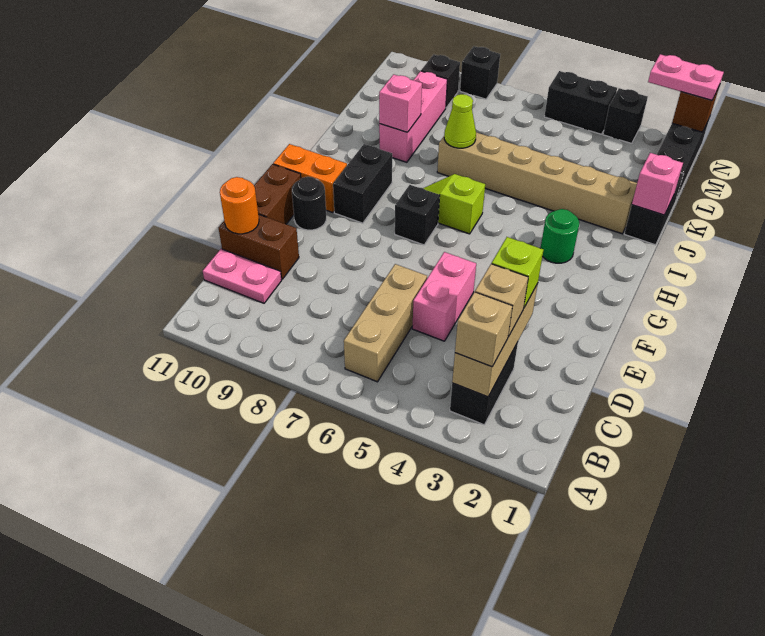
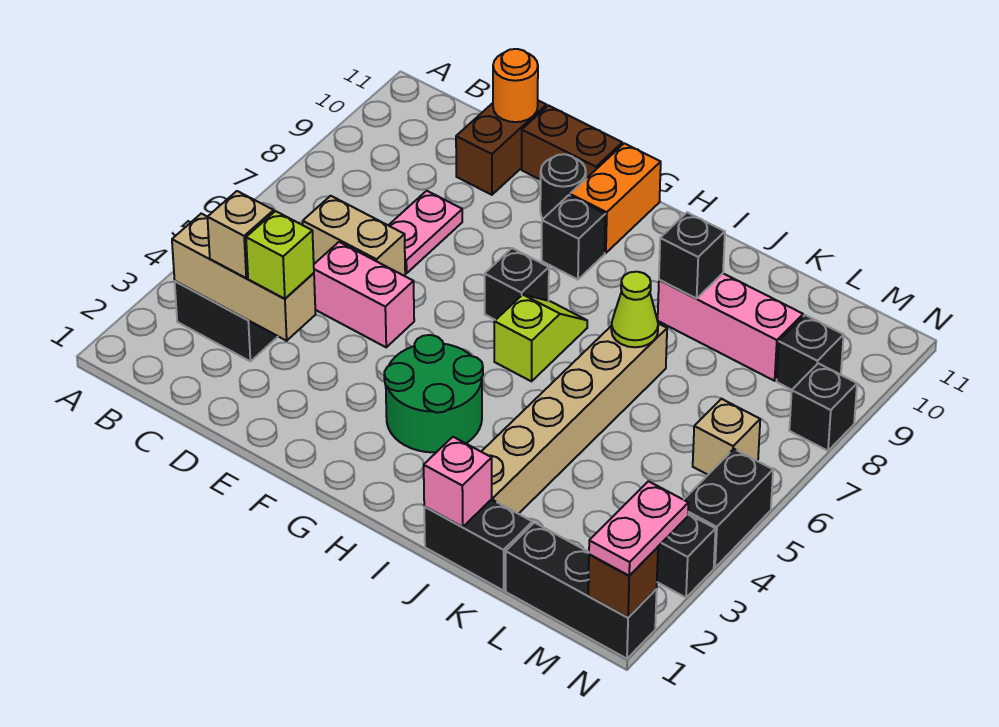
tan 1x1 brick [455,292,512,367] -> tan 1x1 brick moved to [693,399,760,475]
tan 1x3 brick [344,264,427,382] -> tan 1x2 brick [303,196,405,276]
pink 1x2 plate [203,249,282,303] -> pink 1x2 plate moved to [388,191,462,273]
black 1x2 brick [333,144,392,223] -> black 1x1 brick [542,195,605,280]
green 1x1 round brick [541,209,579,263] -> green 2x2 round brick [384,335,483,452]
pink 1x1 brick [379,74,422,132] -> black 1x1 brick [659,212,725,299]

